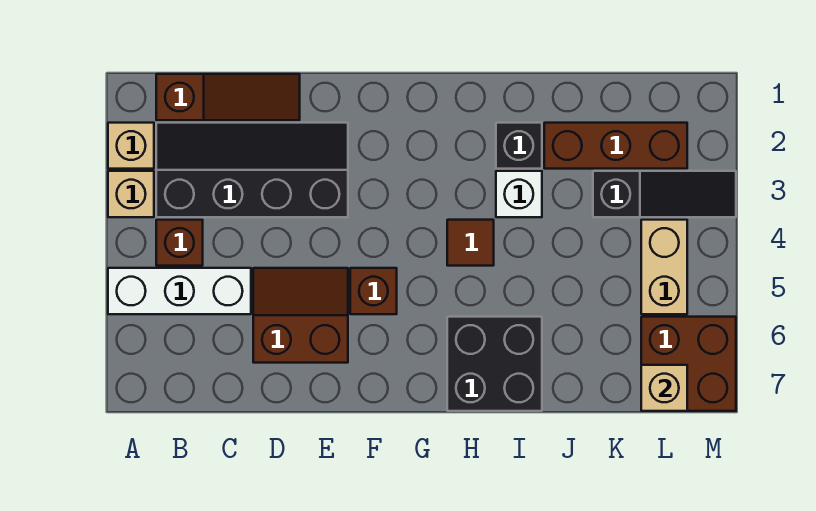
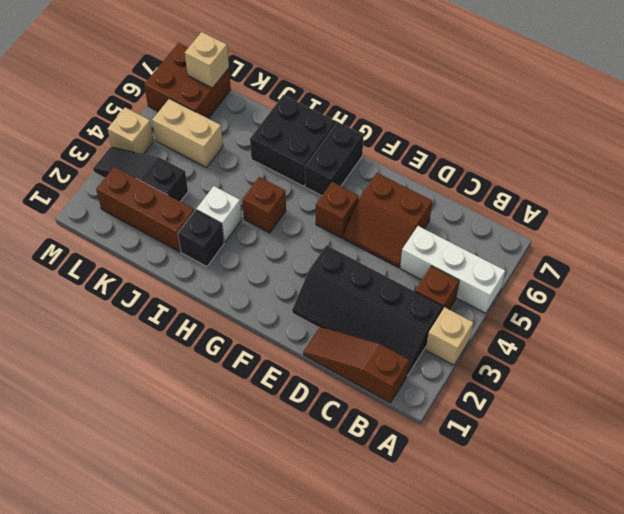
tan 1x1 brick [108,123,154,169] -> tan 1x1 brick moved to [108,107,154,154]
none -> black 1x2 brick [305,122,364,196]
brown 1x1 tile [447,220,494,266] -> brown 1x1 brick [242,177,286,233]
tan 1x2 brick [641,220,687,314] -> tan 1x2 brick turned to [152,99,223,167]

